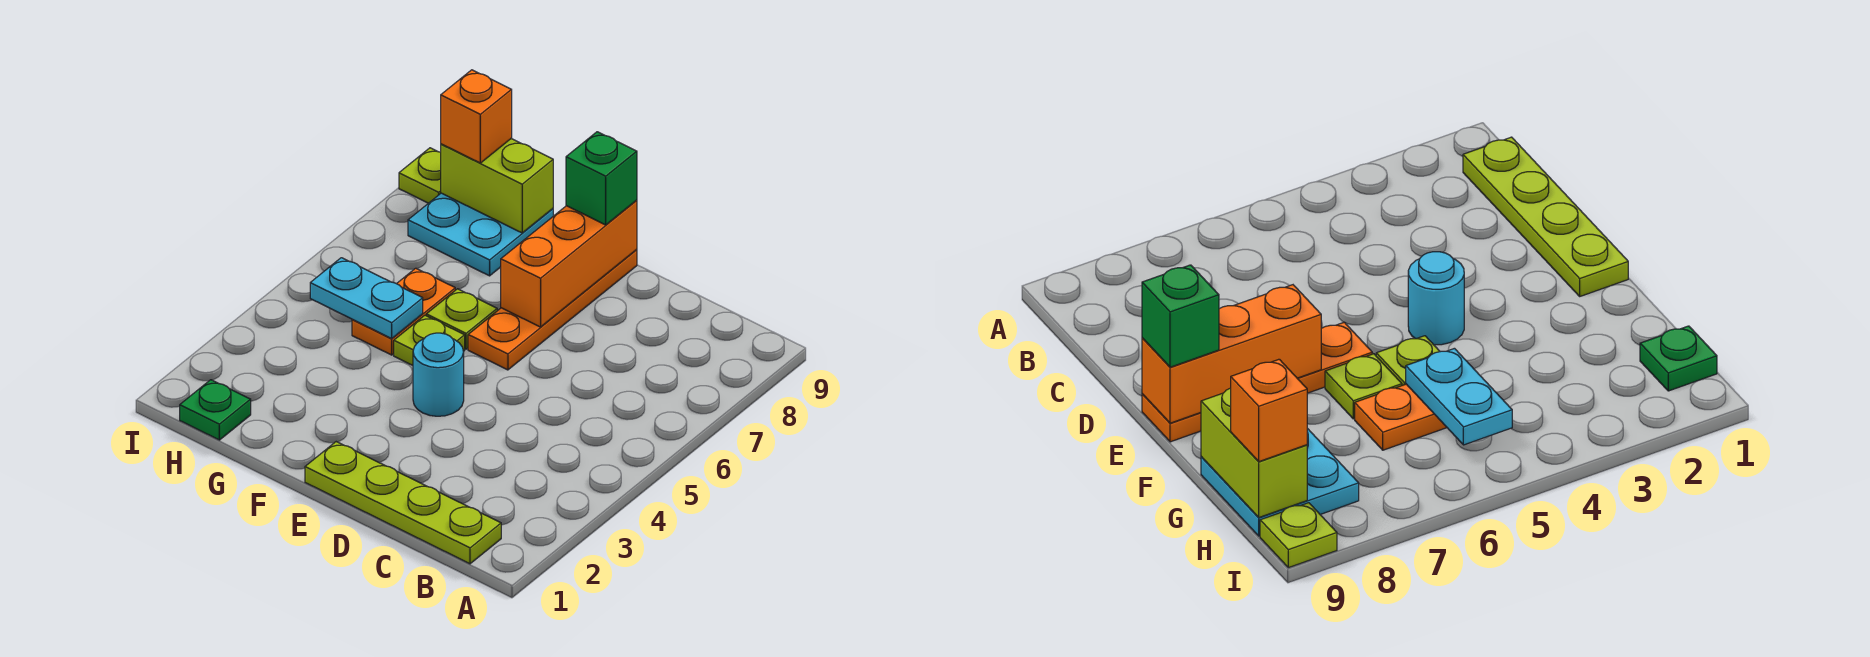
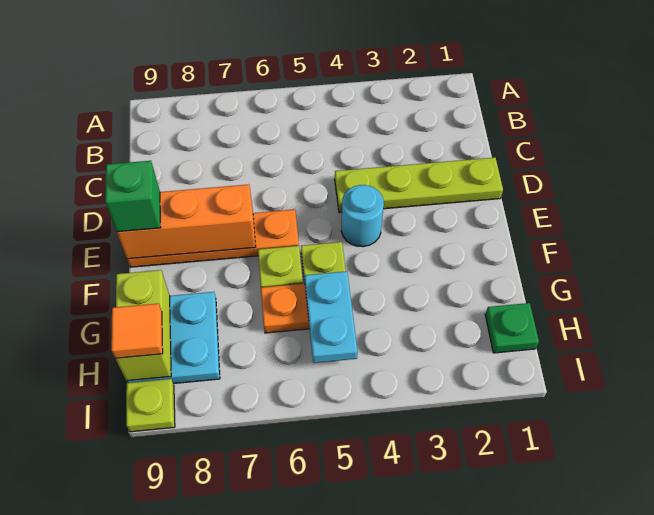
lime 1x4 plate [305,442,501,564] -> lime 1x4 plate turned to [335,158,503,213]
orange 1x1 brick [441,70,512,163] -> orange 1x1 tile [111,303,163,358]

